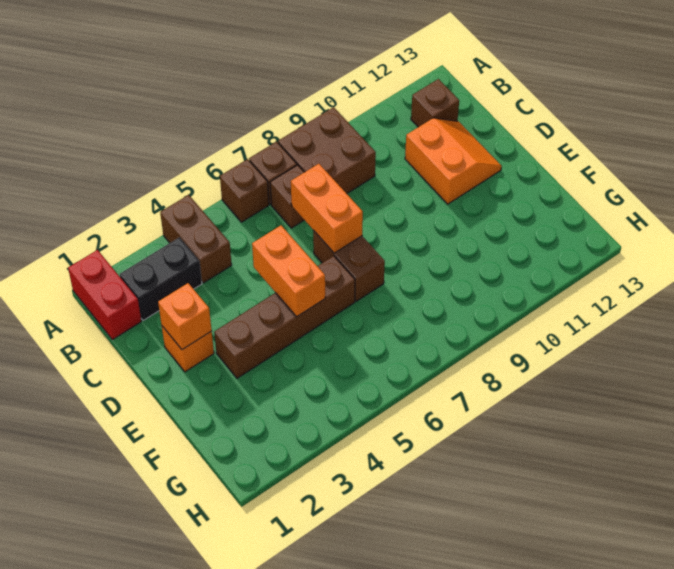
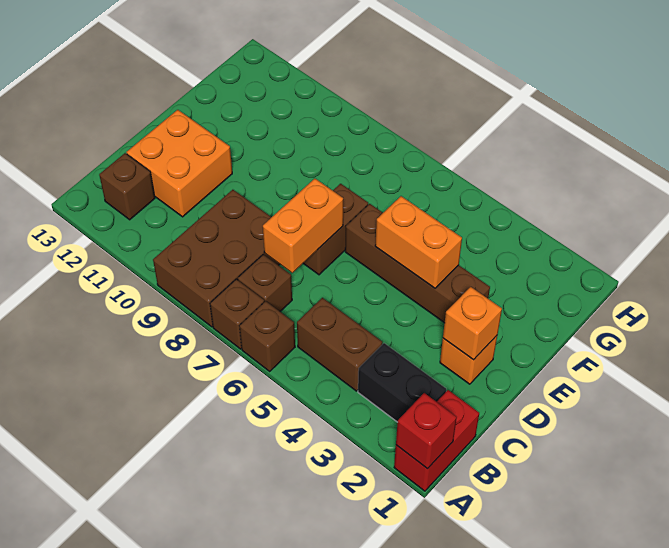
none -> red 1x1 brick [396,393,457,469]
brown 1x2 brick [160,195,232,283] -> brown 1x2 brick turned to [297,298,382,391]
brown 2x2 brick [278,107,376,194] -> brown 2x3 brick [153,190,280,327]
orange 2x2 slope [405,118,502,204] -> orange 2x2 brick [126,110,232,217]
orange 1x2 brick [252,225,325,317] -> orange 1x2 brick turned to [375,196,462,288]

